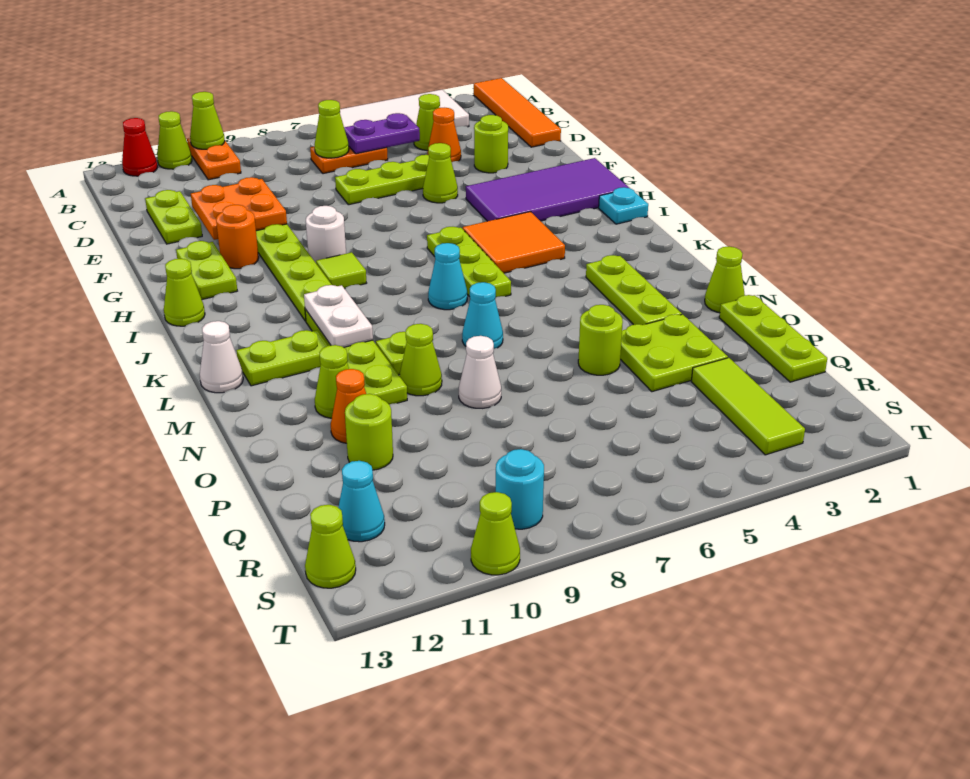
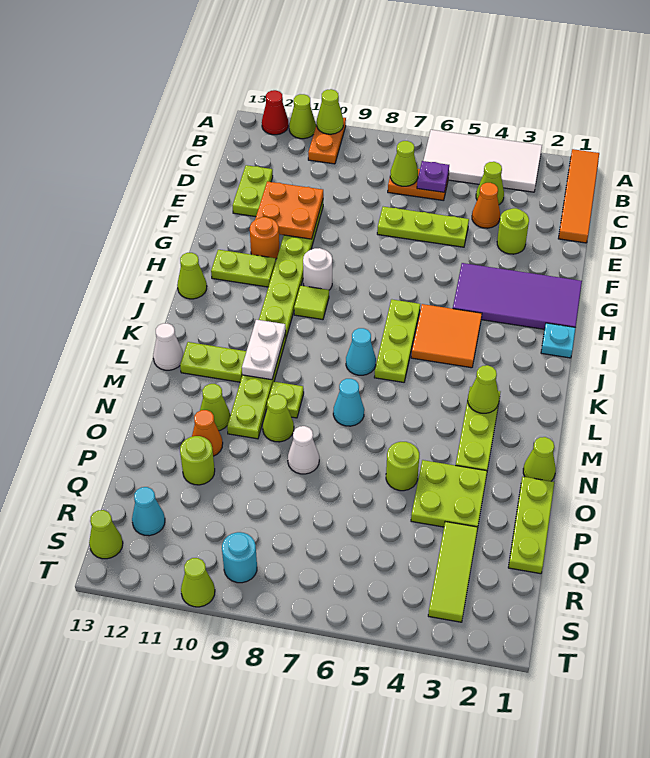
purple 1x2 plate [344,113,420,154] -> purple 1x1 plate [417,161,449,192]
lime 1x1 cone [423,143,458,203] -> lime 1x1 cone moved to [468,365,499,413]
lime 1x2 plate [176,241,237,299] -> lime 1x2 plate turned to [211,250,276,287]

